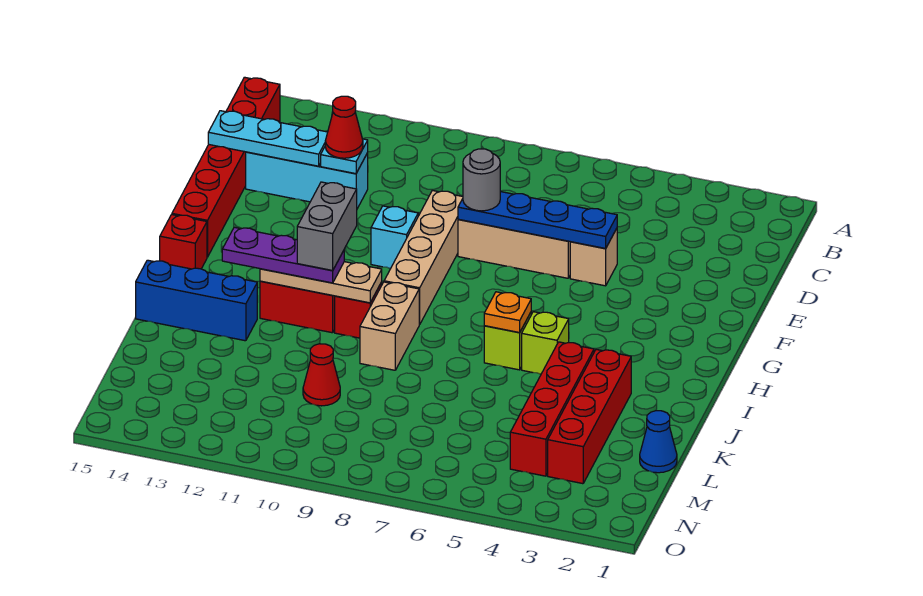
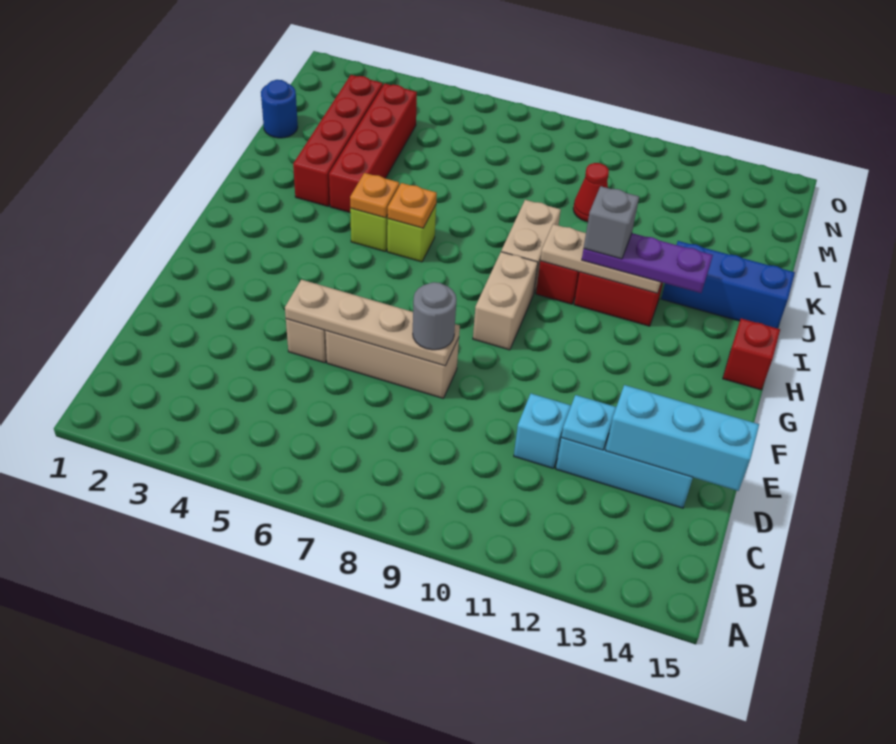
red 1x6 brick [172,77,280,257] -> none
red 1x1 cone [325,96,363,158] -> none
cyan 1x3 plate [208,111,328,166] -> cyan 1x3 brick [605,385,759,491]
blue 1x4 plate [458,192,617,248] -> tan 1x4 plate [285,280,460,366]
tan 1x4 brick [384,190,463,324] -> tan 1x2 brick [473,252,538,350]
cyan 1x1 brick [371,206,418,269] -> cyan 1x1 brick moved to [514,394,571,469]
grey 1x2 brick [297,182,357,270] -> grey 1x1 brick [584,186,639,259]
none -> orange 1x1 plate [350,173,399,218]
blue 1x1 cone [640,411,677,473] -> blue 1x1 round brick [261,80,298,138]

